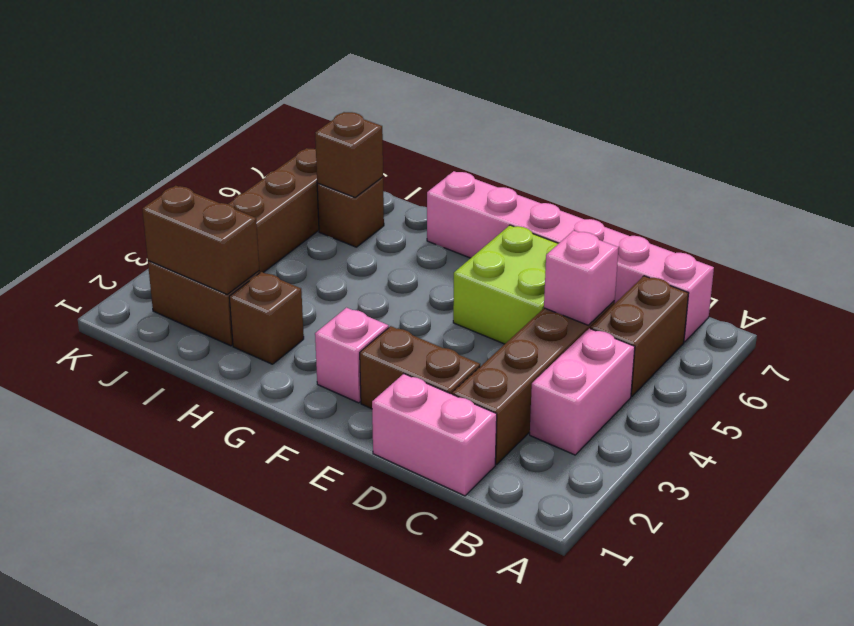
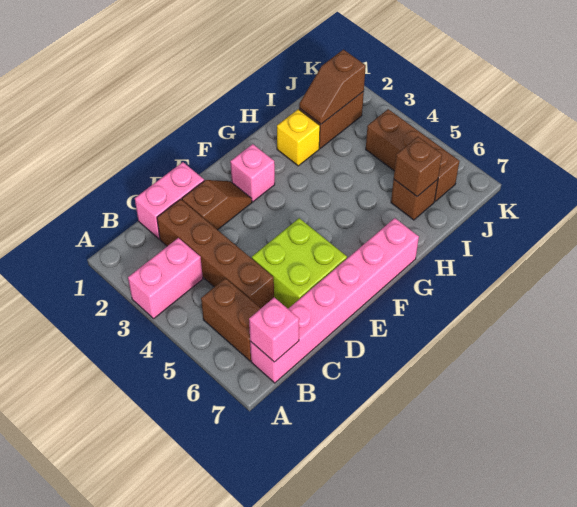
pink 1x2 brick [530,328,635,455] -> pink 1x2 brick turned to [128,238,203,318]
pink 1x1 brick [544,231,618,325] -> pink 1x1 brick moved to [249,297,299,362]
brown 1x2 brick [360,326,480,409] -> brown 1x2 slope [182,180,252,230]
brown 1x1 brick [229,272,304,364] -> yellow 1x1 brick [277,109,320,166]
brown 1x2 brick [142,186,259,294] -> brown 1x2 slope [299,50,366,124]

